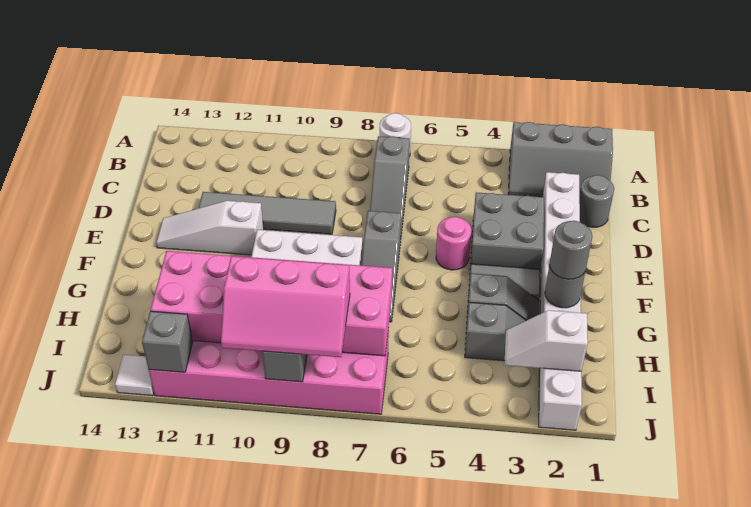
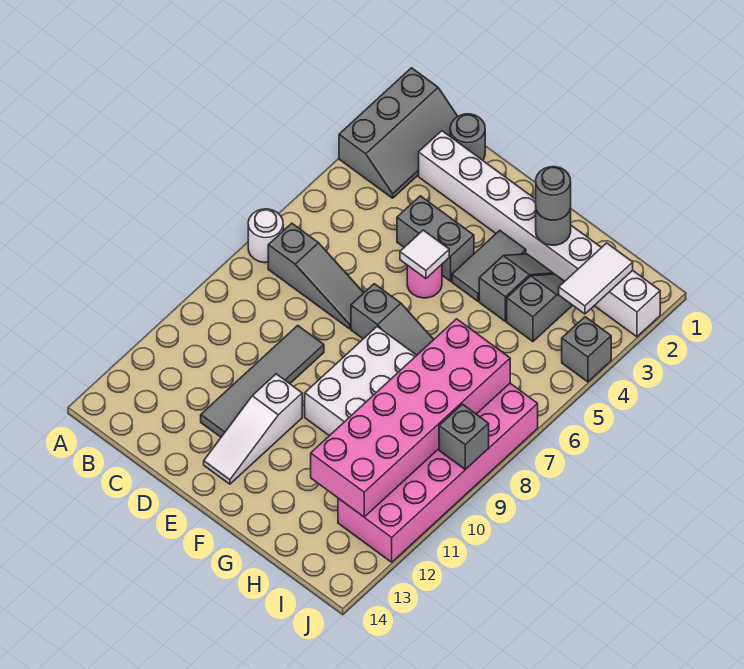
grey 2x2 brick [470,192,544,269] -> grey 1x2 brick [397,196,474,281]
white 1x2 slope [504,310,588,371] -> white 1x2 tile [559,243,633,314]
pink 2x3 slope [221,256,350,357] -> none
grey 1x1 brick [142,311,192,372] -> grey 1x1 brick moved to [562,317,611,382]
white 1x1 tile [115,355,154,396] -> white 1x1 tile moved to [400,230,449,278]

